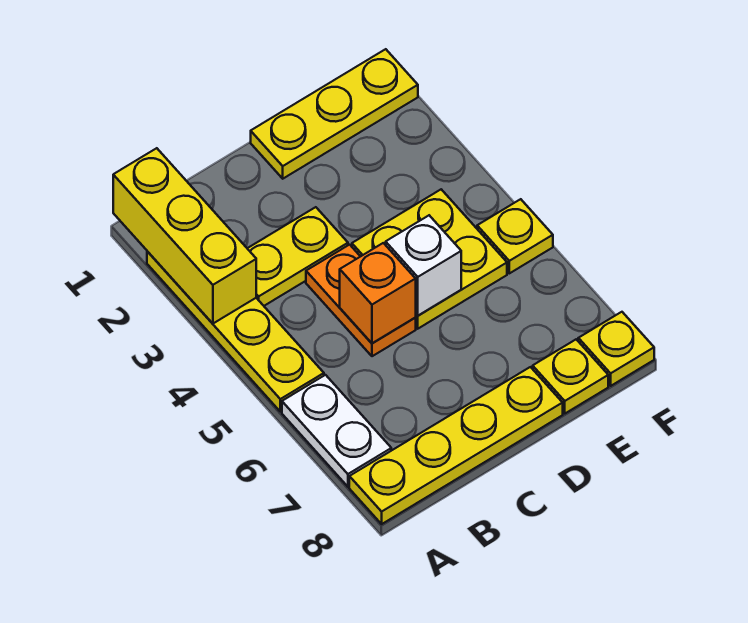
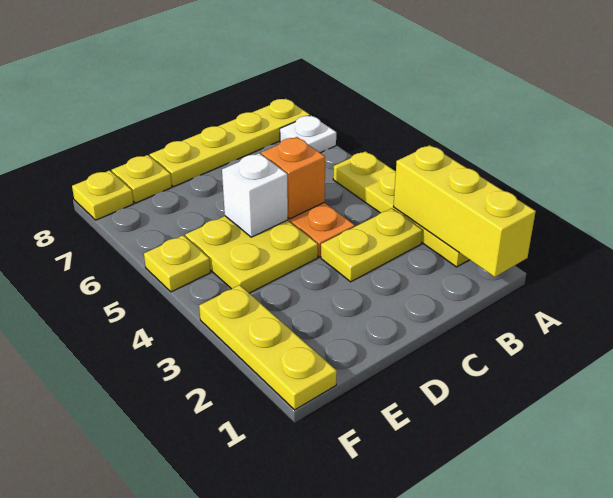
white 1x2 plate [282,375,391,487] -> white 1x1 plate [280,115,336,153]
yellow 1x3 plate [251,49,418,179] -> yellow 1x3 plate turned to [199,285,337,410]

